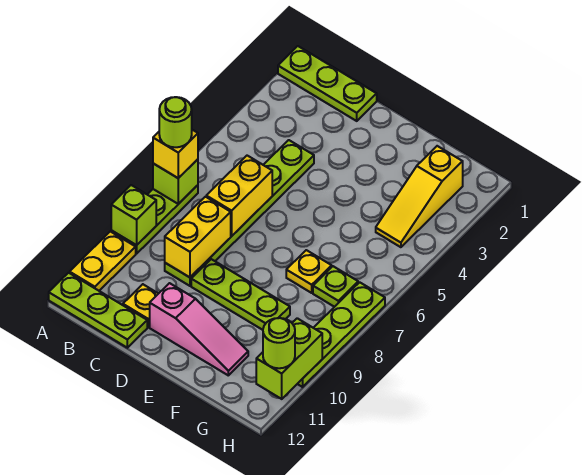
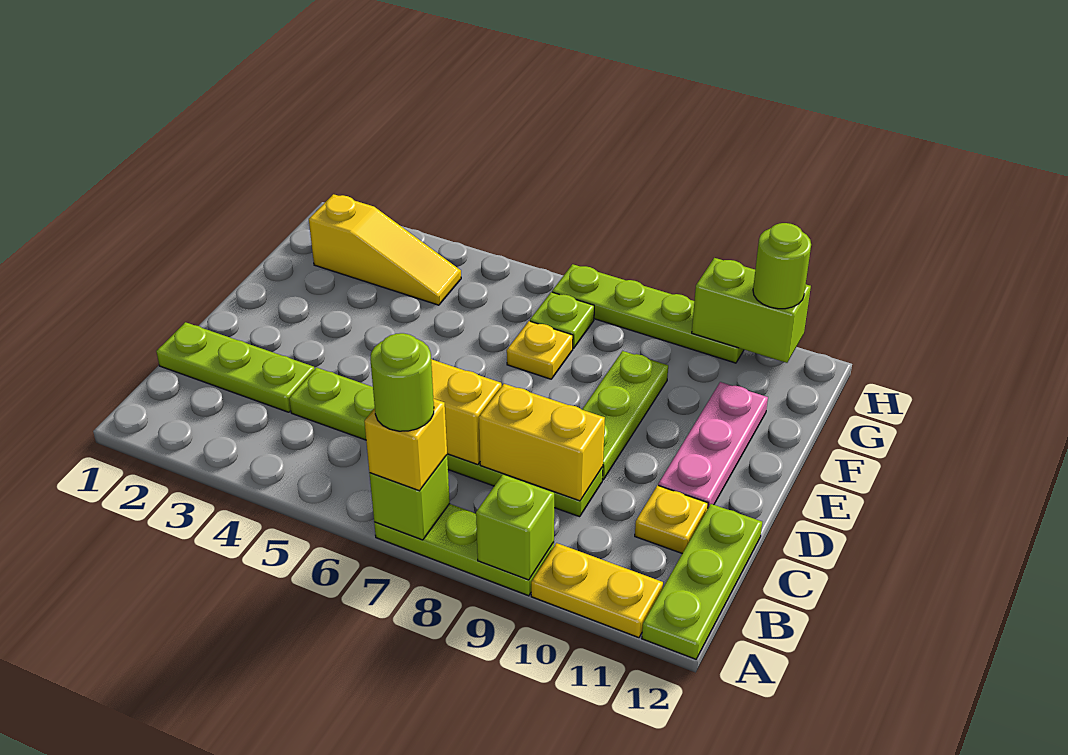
lime 1x3 plate [278,46,377,121] -> lime 1x3 plate turned to [156,322,315,412]
pink 1x3 slope [150,283,248,375] -> pink 1x3 plate [658,382,768,509]

